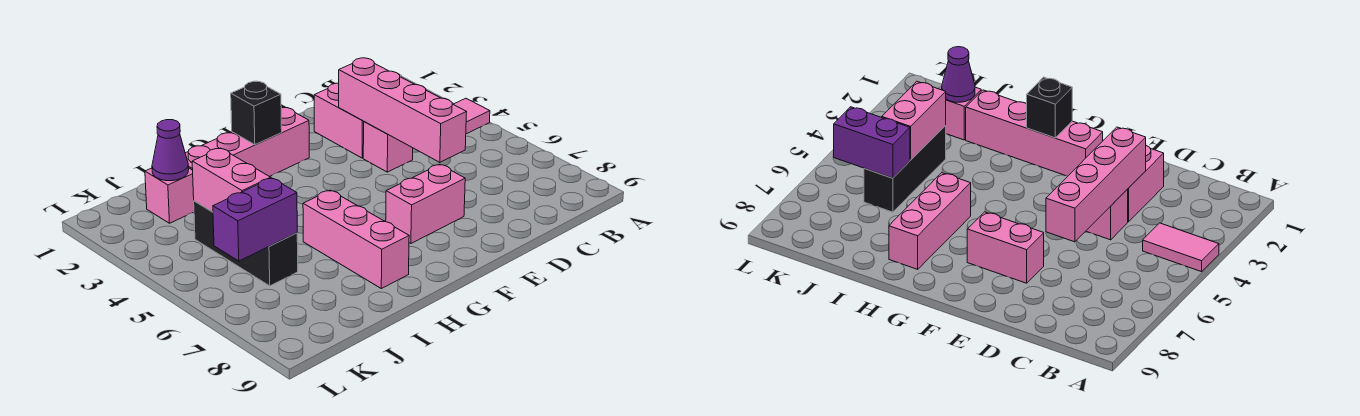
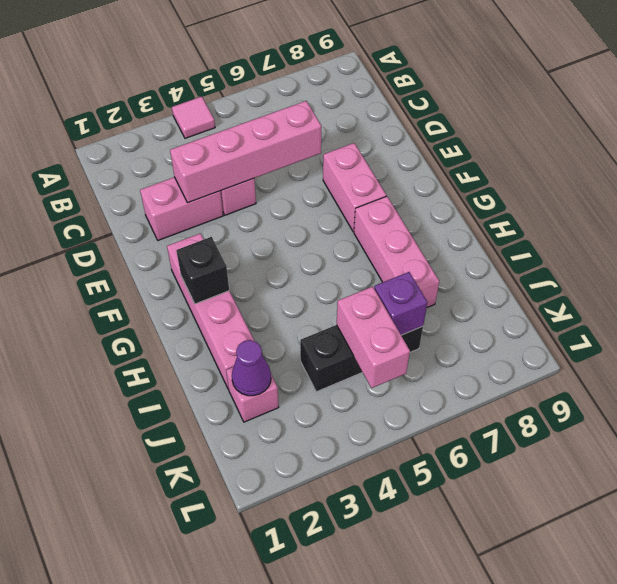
pink 1x2 tile [453,98,490,134] -> pink 1x1 tile [172,97,215,138]
pink 1x3 brick [303,190,409,289] -> pink 1x3 brick turned to [354,196,439,307]
pink 1x2 brick [192,148,271,212] -> pink 1x2 brick turned to [337,287,410,388]
purple 1x2 brick [213,178,297,261] -> purple 1x1 brick [374,272,428,335]

